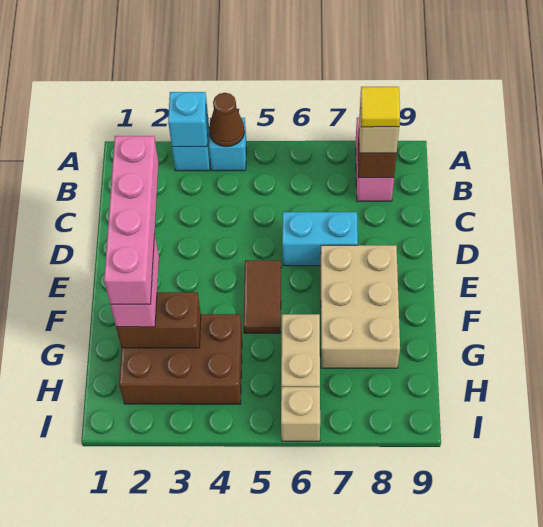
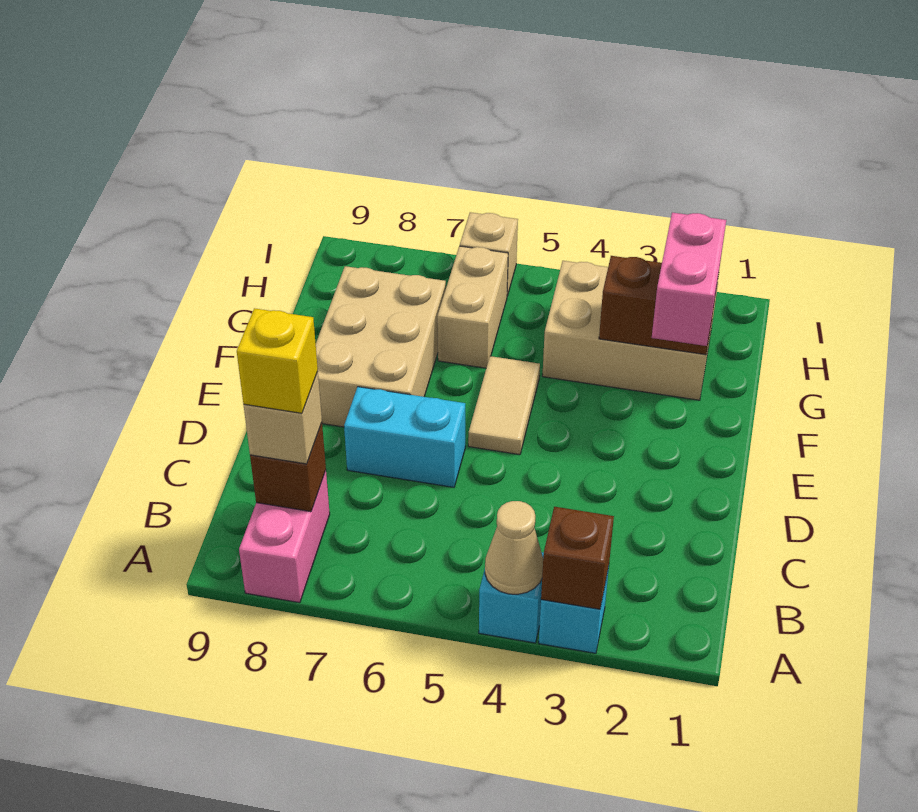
cyan 1x1 brick [168,92,208,147] -> brown 1x1 brick [541,507,614,609]
brown 1x1 cone [209,93,245,147] -> tan 1x1 cone [485,501,543,594]
yellow 1x1 tile [361,87,400,127] -> yellow 1x1 brick [237,308,318,413]
pink 1x4 brick [104,136,159,304] -> none
brown 1x2 tile [243,260,281,333] -> tan 1x2 tile [468,356,540,455]
brown 2x3 brick [119,314,242,404] -> tan 2x3 brick [542,261,718,400]

